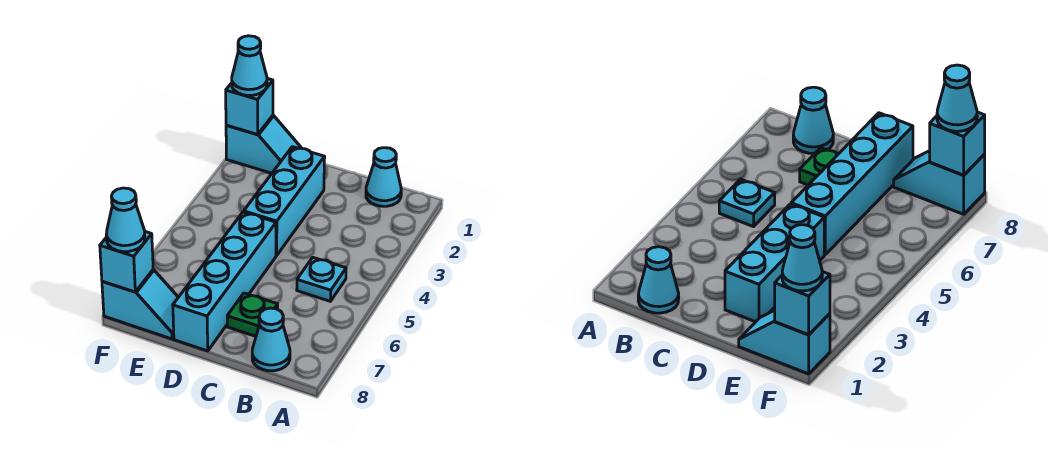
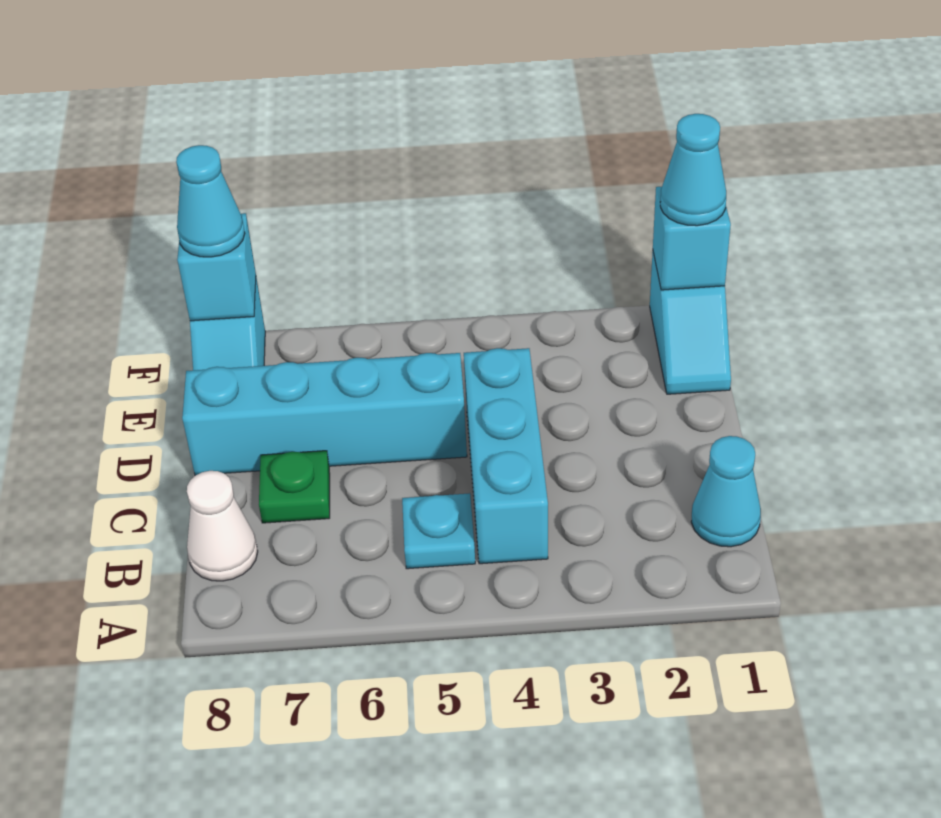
cyan 1x1 cone [252,308,290,371] -> white 1x1 cone [187,471,258,581]
cyan 1x3 brick [244,147,325,256] -> cyan 1x3 brick turned to [464,348,548,564]

